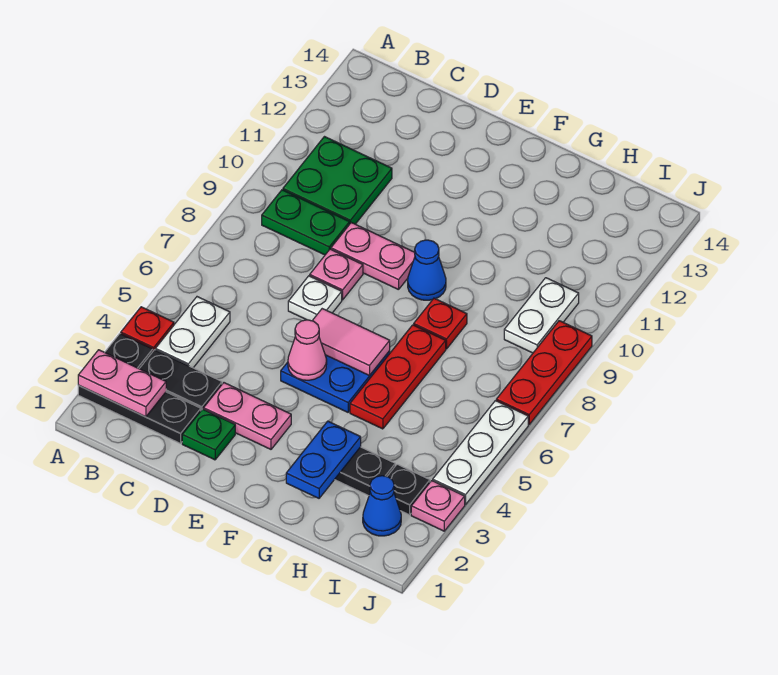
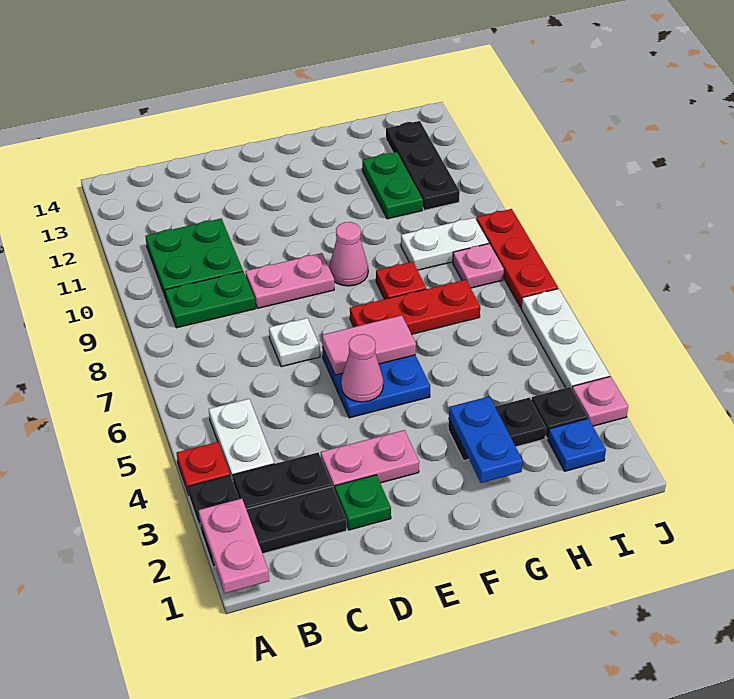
pink 1x2 plate [78,350,166,417] -> pink 1x2 plate turned to [199,498,269,593]
pink 1x1 plate [310,249,363,300] -> pink 1x1 plate moved to [453,244,504,288]
blue 1x1 cone [408,240,446,300] -> pink 1x1 cone [329,222,368,286]
red 1x3 plate [350,325,446,429] -> red 1x3 plate turned to [350,280,480,334]
none -> green 1x2 plate [362,152,423,219]
blue 1x1 cone [363,476,401,536] -> blue 1x1 plate [548,419,606,471]
white 1x2 plate [504,278,579,353] -> white 1x2 plate turned to [401,218,489,270]
none -> black 1x3 plate [386,121,460,210]

